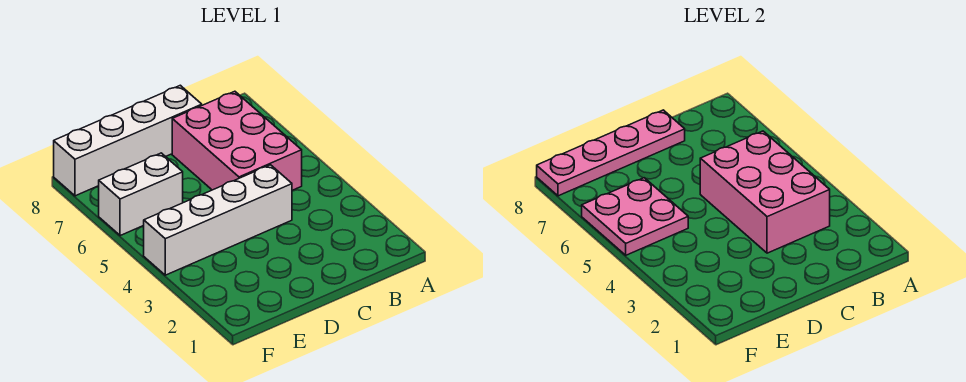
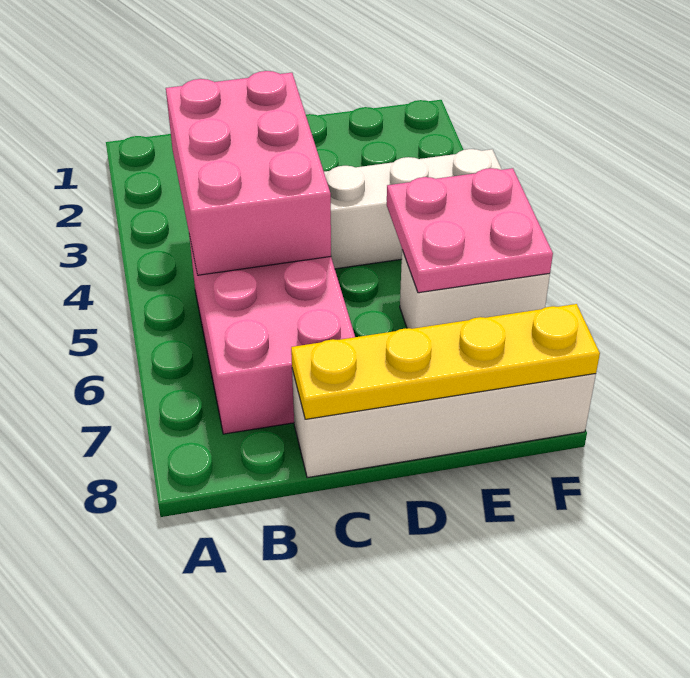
pink 1x4 plate [537,110,685,196] -> yellow 1x4 plate [291,304,600,419]

